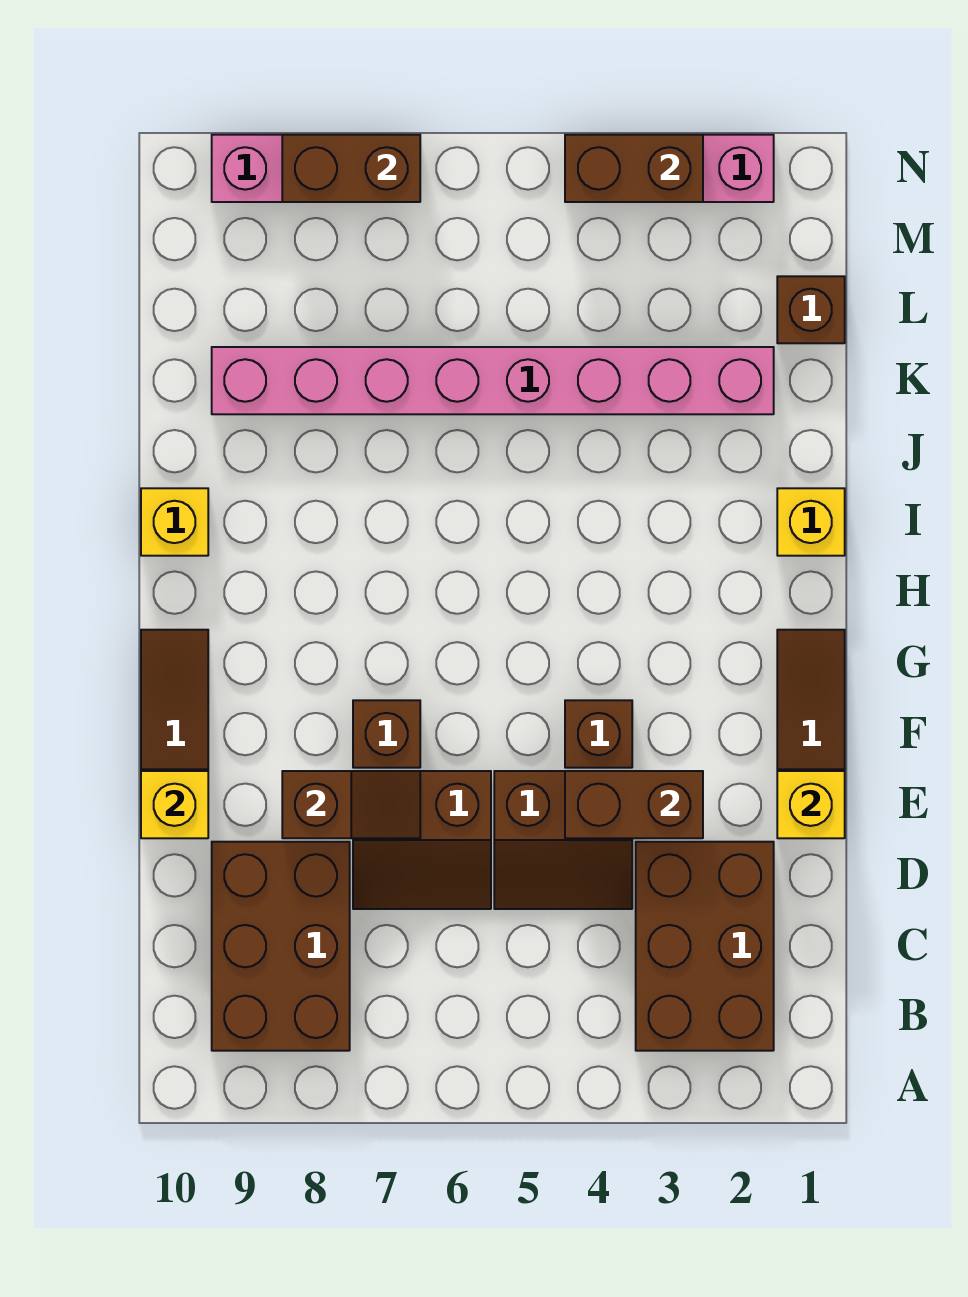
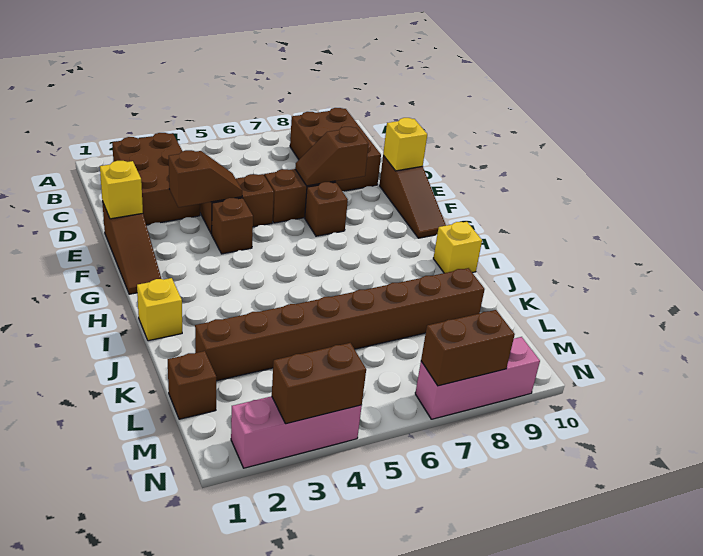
brown 1x2 brick [565,771,703,838] -> brown 1x2 slope [169,150,242,207]
pink 1x8 brick [212,347,774,414] -> brown 1x8 brick [195,268,485,381]

